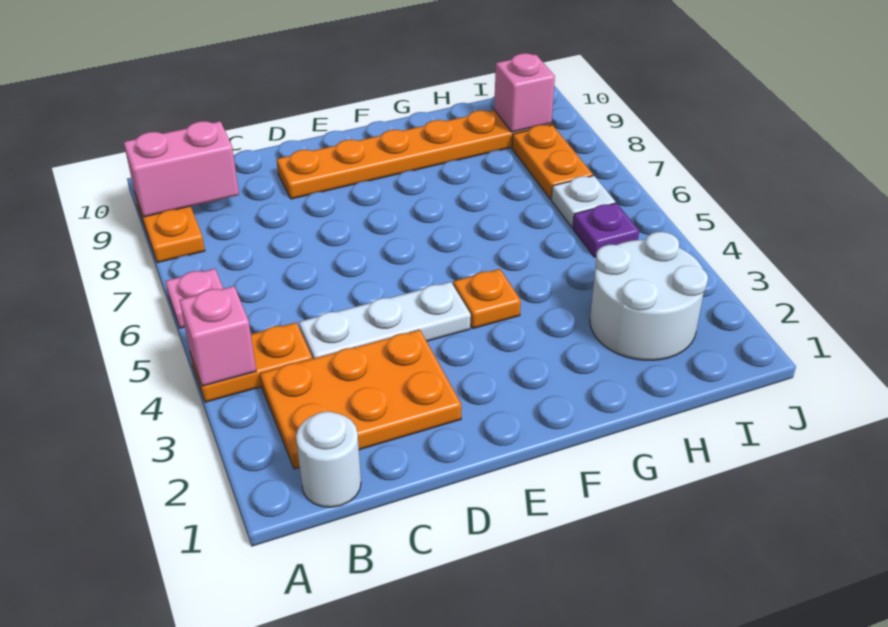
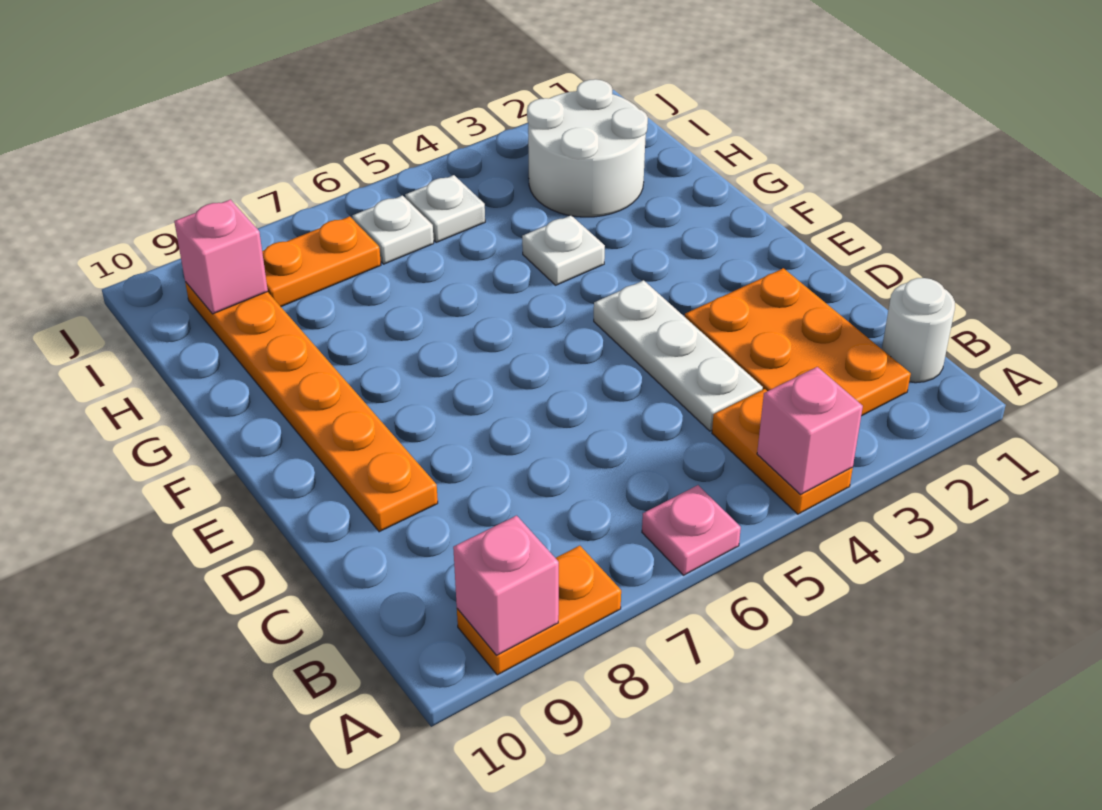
pink 1x2 brick [124,121,239,217] -> pink 1x1 brick [453,516,559,655]
orange 1x1 plate [453,269,521,328] -> none
none -> white 1x1 plate [522,215,605,285]
purple 1x1 plate [573,203,639,257] -> white 1x1 plate [405,175,485,242]

